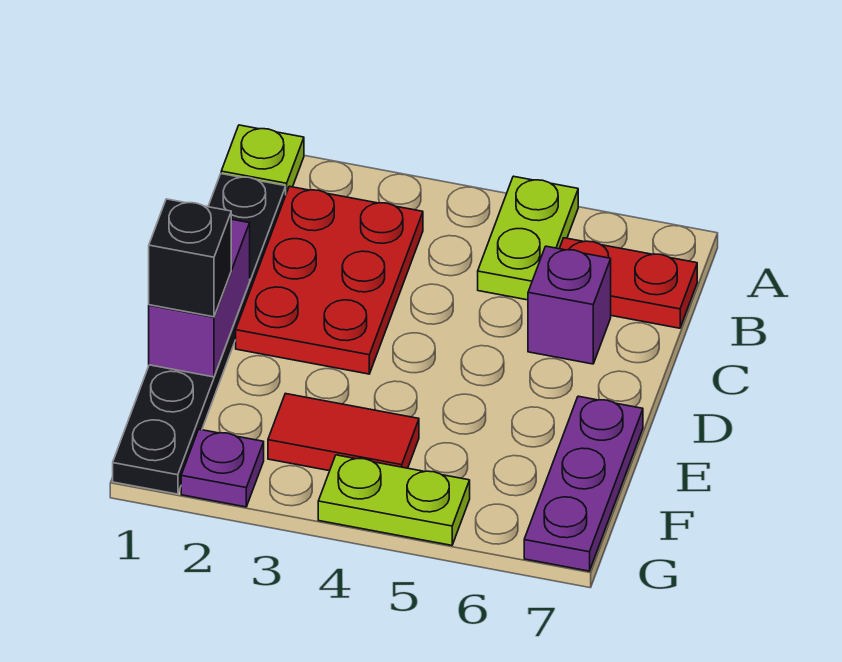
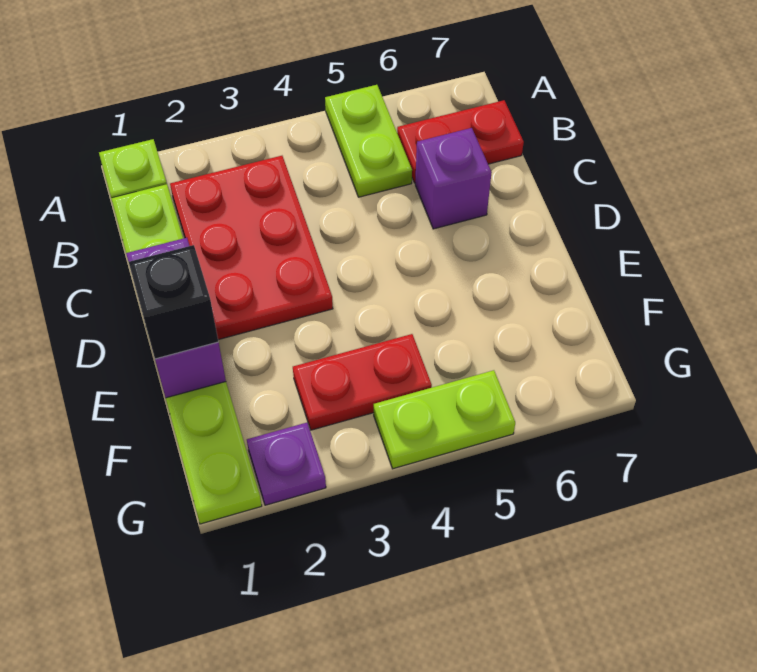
black 1x6 plate [113,174,286,494] -> lime 1x6 plate [111,184,262,524]
purple 1x3 plate [524,396,643,571] -> none
red 1x2 tile [268,394,419,471] -> red 1x2 plate [293,334,432,430]

